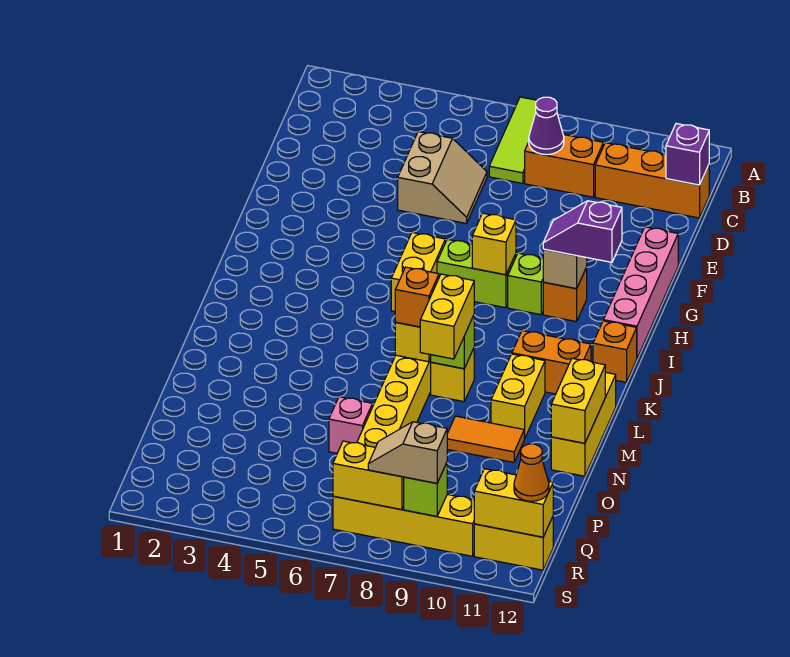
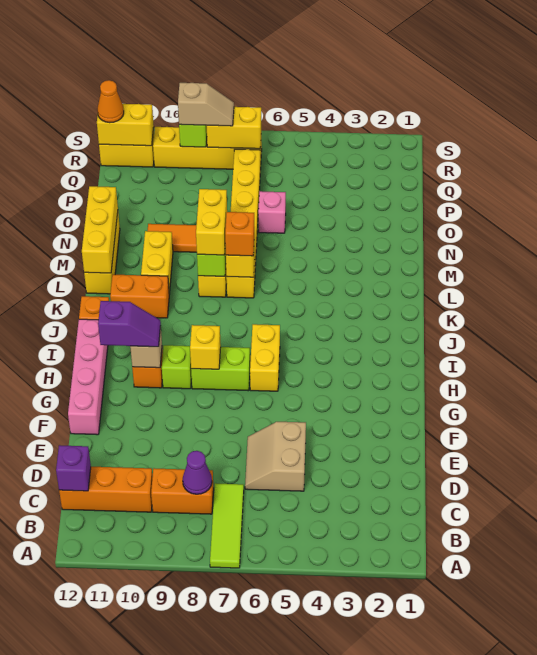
yellow 1x2 brick [551,358,605,443] -> yellow 1x3 brick [82,186,118,273]

